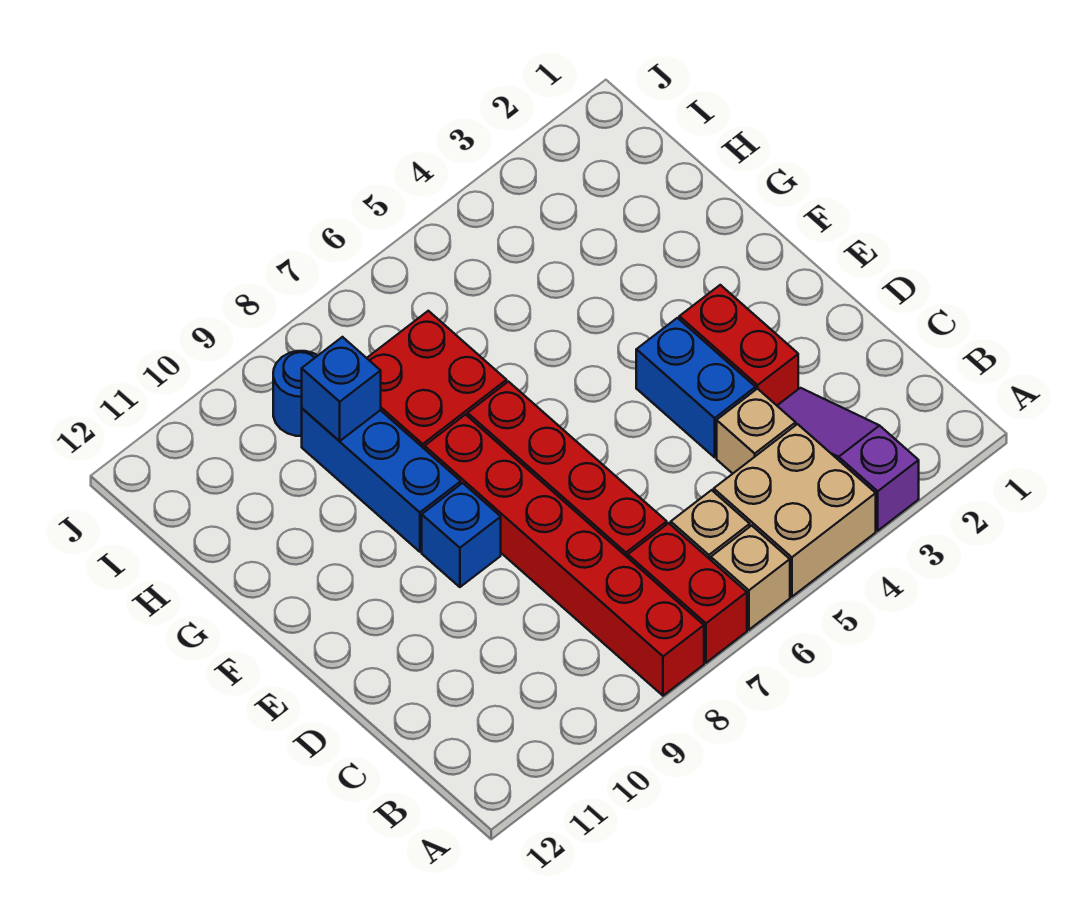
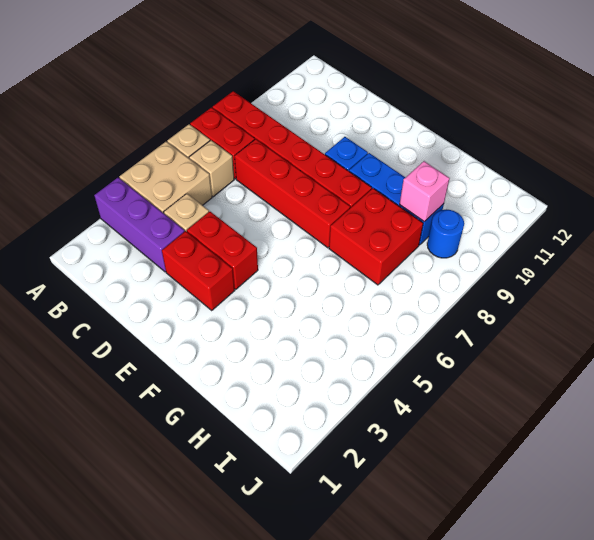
purple 1x3 slope [777,388,919,531] -> purple 1x3 brick [94,178,185,272]
blue 1x2 brick [636,318,756,457] -> red 1x2 brick [187,212,258,289]
blue 1x1 brick [302,337,381,441] -> pink 1x1 brick [400,161,450,221]

